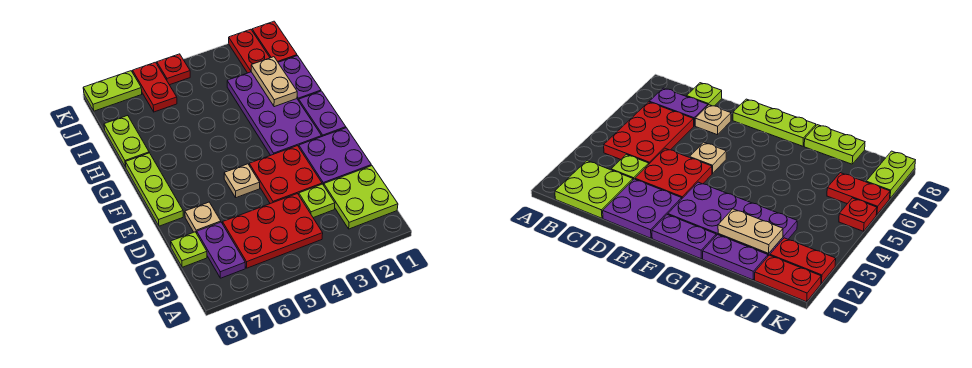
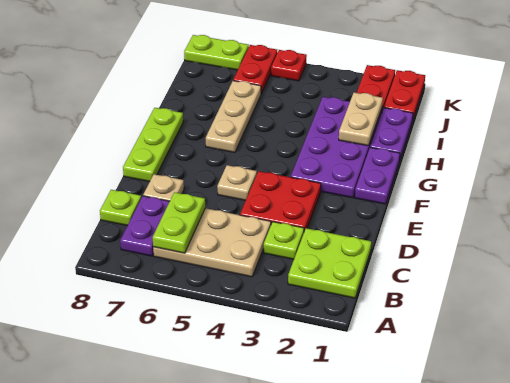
red 2x3 plate [223,194,323,268] -> tan 2x3 plate [153,208,271,277]
purple 2x2 plate [299,128,371,185] -> none
none -> tan 1x3 plate [206,81,261,152]
lime 1x2 plate [104,115,149,167] -> lime 1x2 plate moved to [153,192,205,253]

